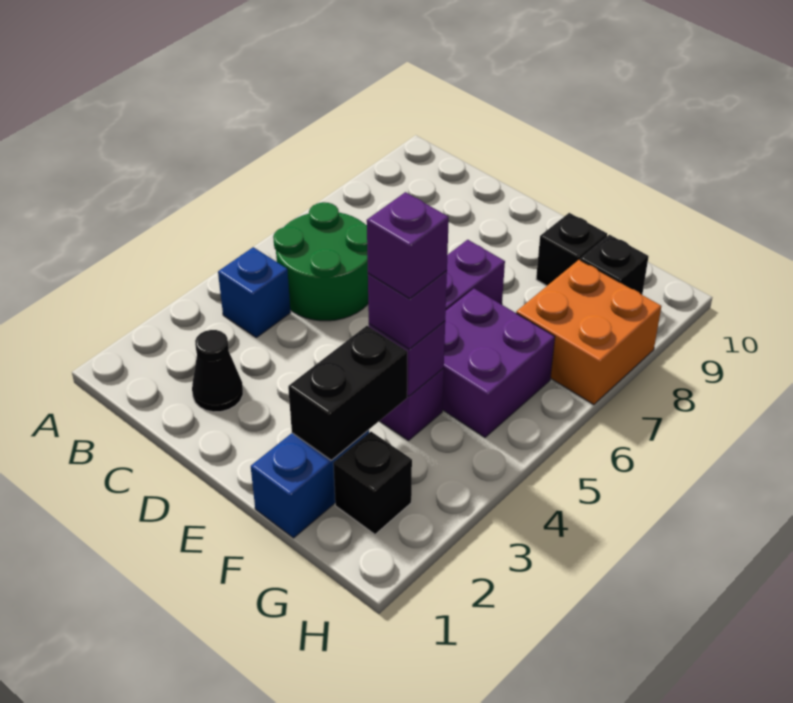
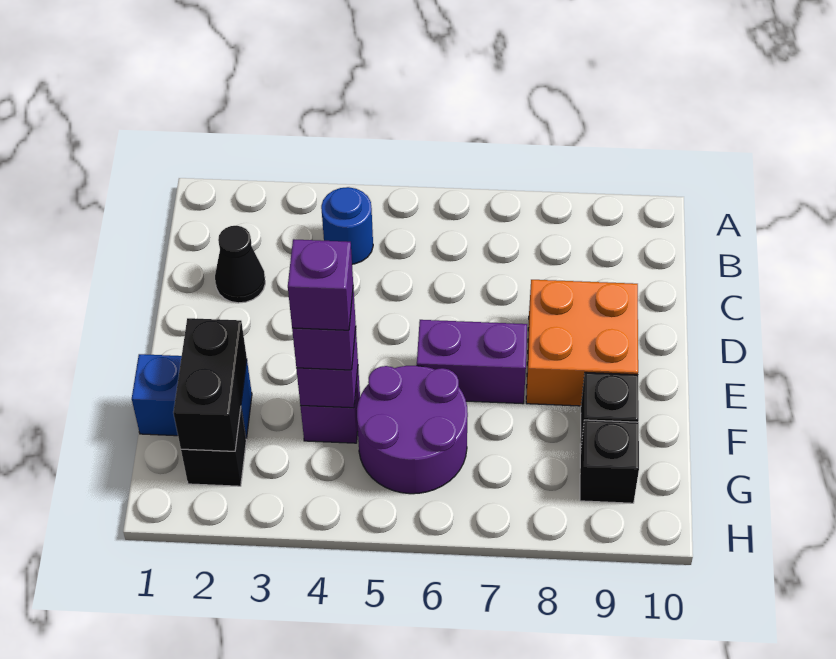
blue 1x1 brick [218,247,291,338] -> blue 1x1 round brick [321,187,373,264]
green 2x2 round brick [273,202,368,321] -> none
black 1x2 brick [288,326,407,460] -> black 1x2 brick turned to [173,318,247,451]
purple 2x2 brick [442,289,555,437] -> purple 2x2 round brick [357,366,468,494]
orange 2x2 brick [516,260,661,405] -> orange 2x2 brick moved to [526,280,638,406]

